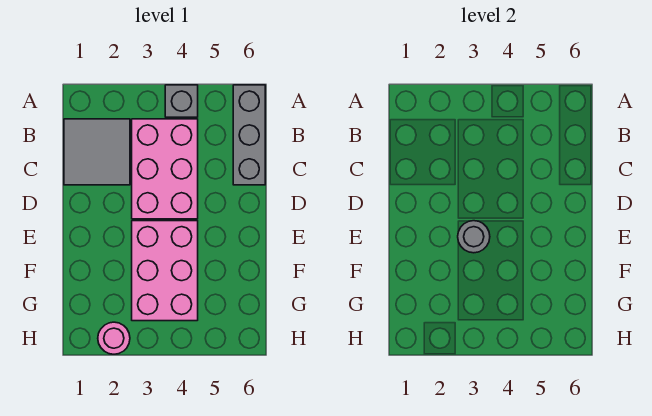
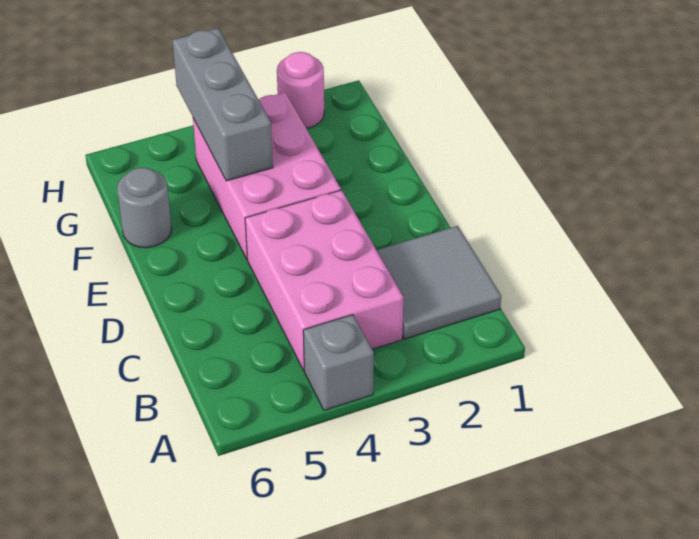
grey 1x3 brick [233,85,265,185] -> grey 1x3 brick moved to [172,28,273,181]
grey 1x1 round brick [458,221,490,253] -> grey 1x1 round brick moved to [117,168,172,248]

